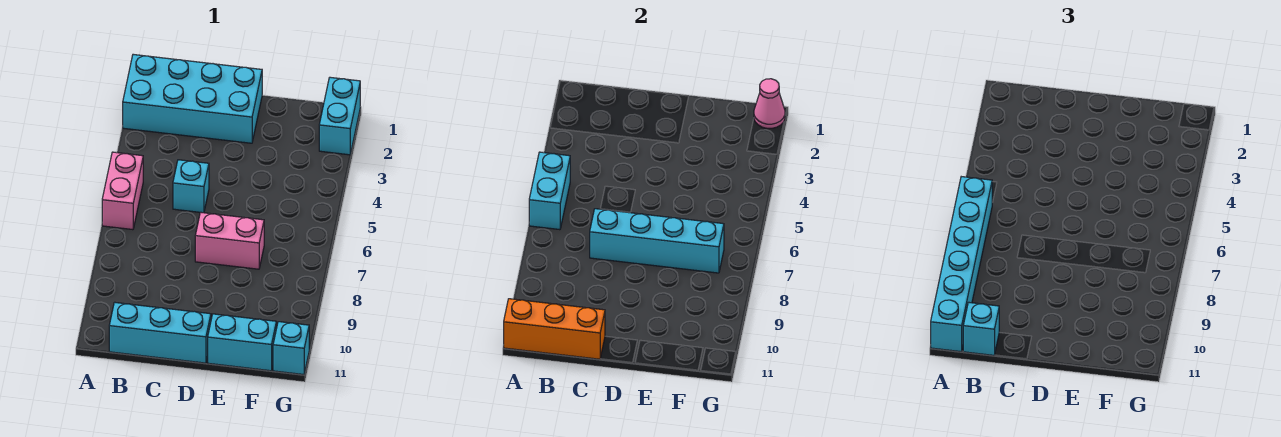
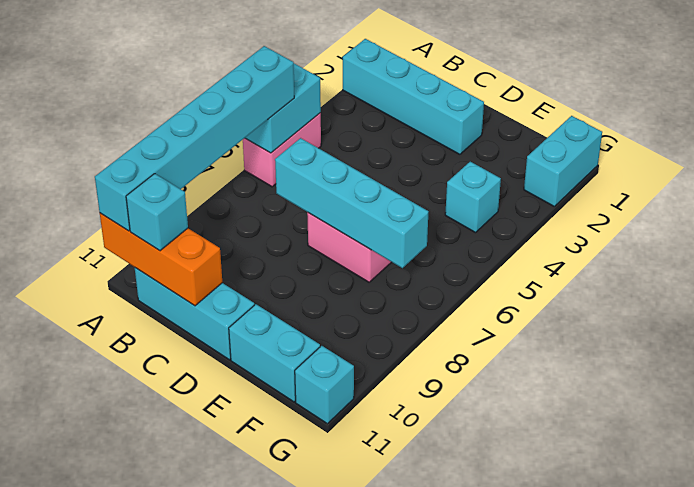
cyan 2x4 brick [123,54,262,143] -> cyan 1x4 brick [343,39,484,154]
cyan 1x1 brick [173,160,209,213] -> cyan 1x1 brick moved to [445,162,501,233]
pink 1x1 cone [754,79,785,128] -> none

